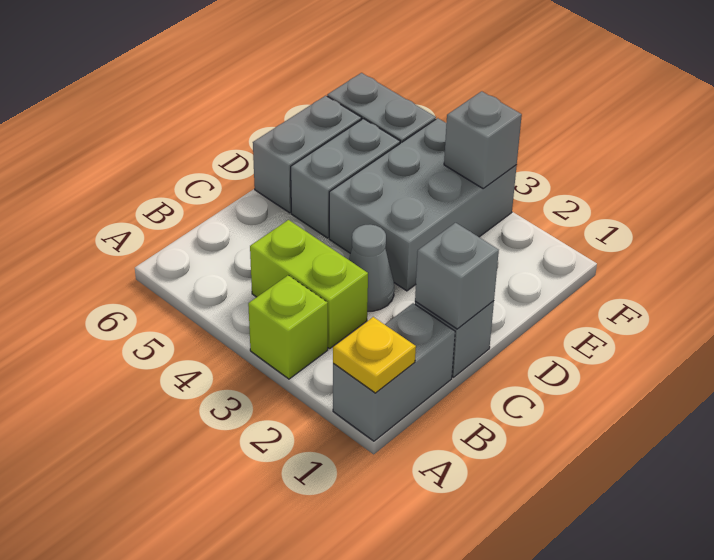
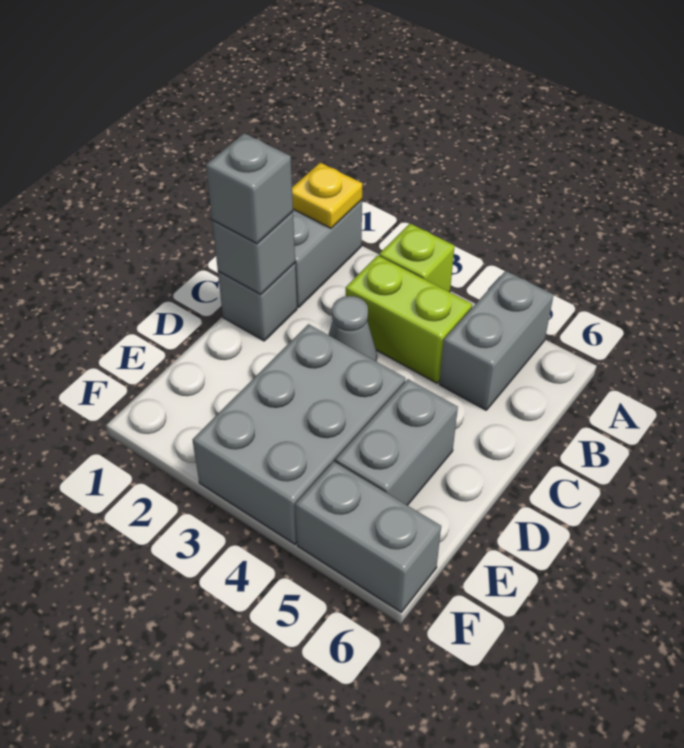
grey 1x2 brick [253,96,362,213] -> grey 1x2 brick moved to [439,271,553,410]
grey 1x1 brick [444,91,522,189] -> grey 1x1 brick moved to [206,133,293,244]

